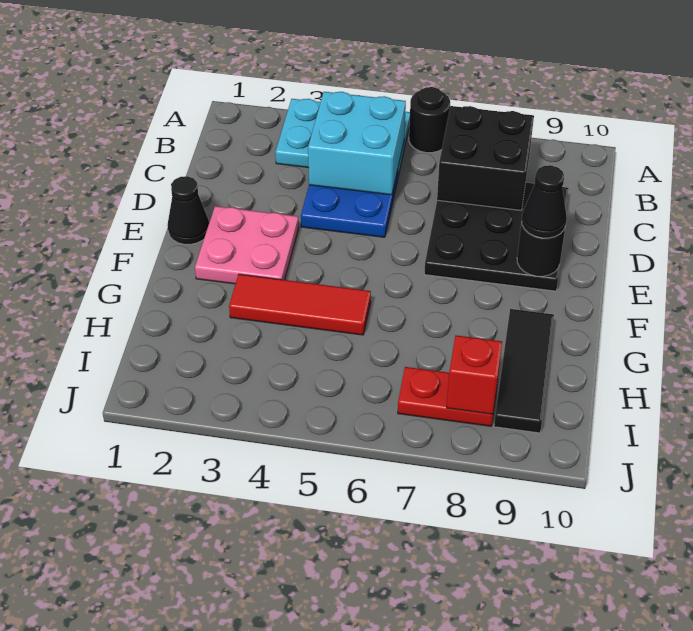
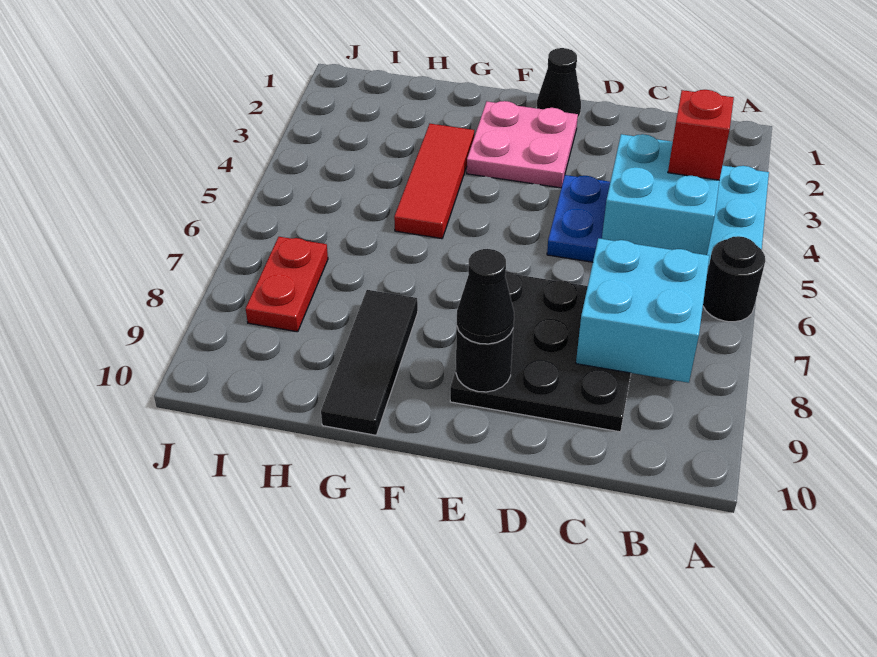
black 2x2 brick [437,106,534,210] -> cyan 2x2 brick [576,238,709,383]
black 1x3 tile [494,309,554,433] -> black 1x3 tile turned to [321,290,418,435]
red 1x1 brick [447,335,502,414] -> red 1x1 brick moved to [668,90,734,180]

